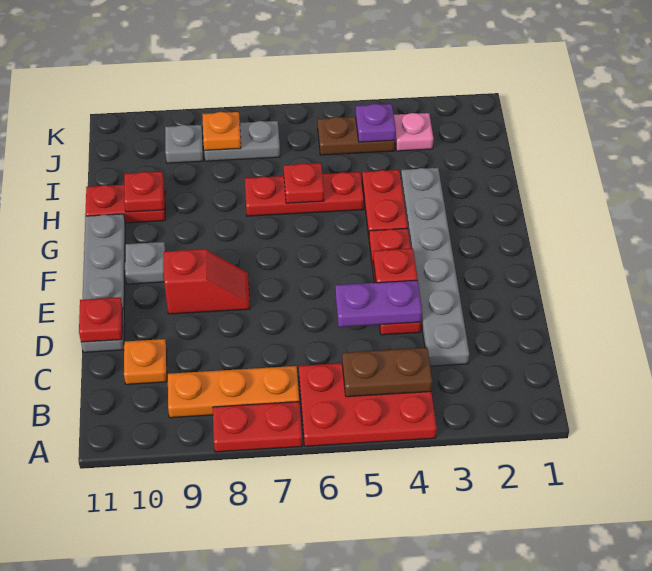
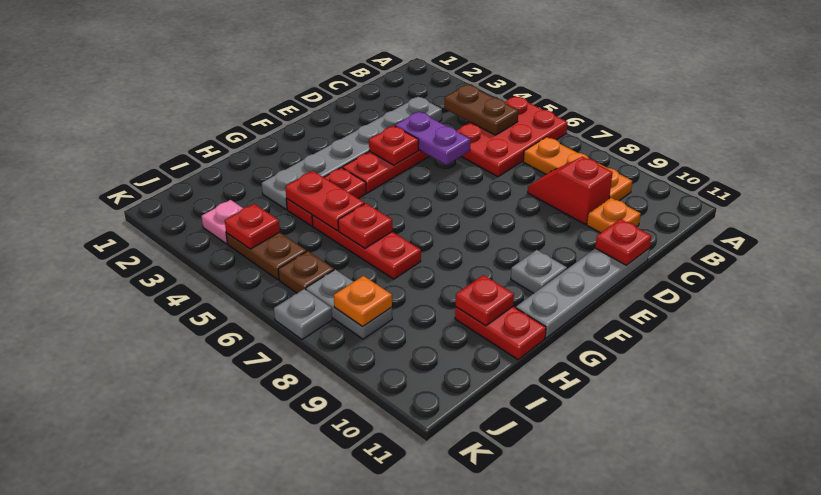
red 2x3 plate [299,363,437,446] -> red 2x3 plate turned to [456,96,568,177]
red 1x2 plate [213,402,302,452] -> red 1x2 plate moved to [285,171,364,231]
red 1x2 slope [164,249,250,314] -> red 1x2 slope moved to [528,157,613,224]
purple 1x1 plate [356,104,396,142] -> red 1x1 plate [225,204,280,249]
none -> brown 1x1 plate [278,251,334,293]
grey 1x1 plate [165,125,203,163] -> grey 1x1 plate moved to [274,289,332,339]

